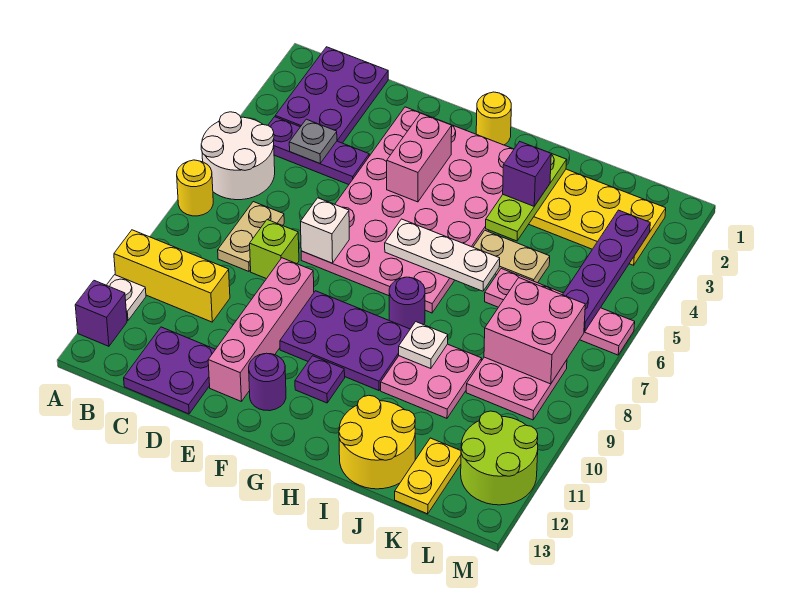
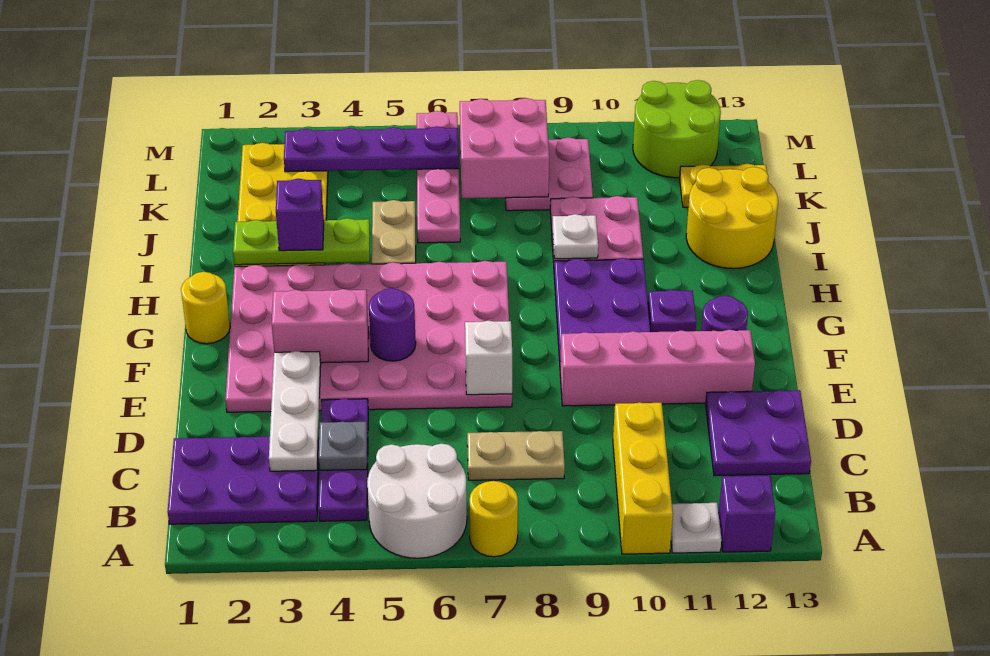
lime 1x1 brick [250,220,299,279] -> none
white 1x3 plate [385,219,500,291] -> white 1x3 plate moved to [269,351,321,471]
purple 1x1 round brick [389,277,425,329] -> purple 1x1 round brick moved to [369,288,416,361]

